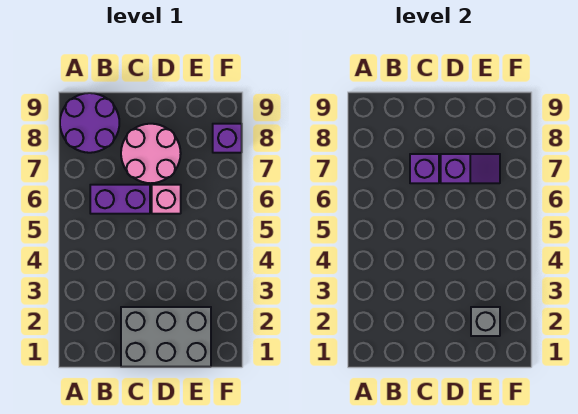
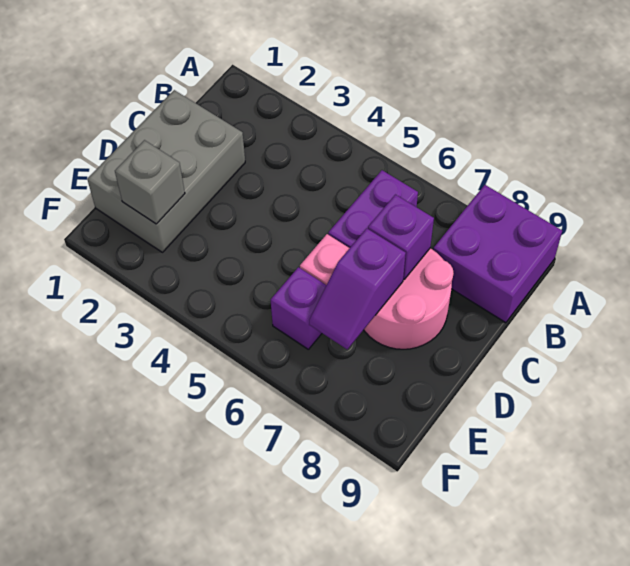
purple 2x2 round brick [60,93,119,153] -> purple 2x2 brick [433,185,562,323]
purple 1x1 brick [213,124,242,153] -> purple 1x1 brick moved to [271,267,326,349]

